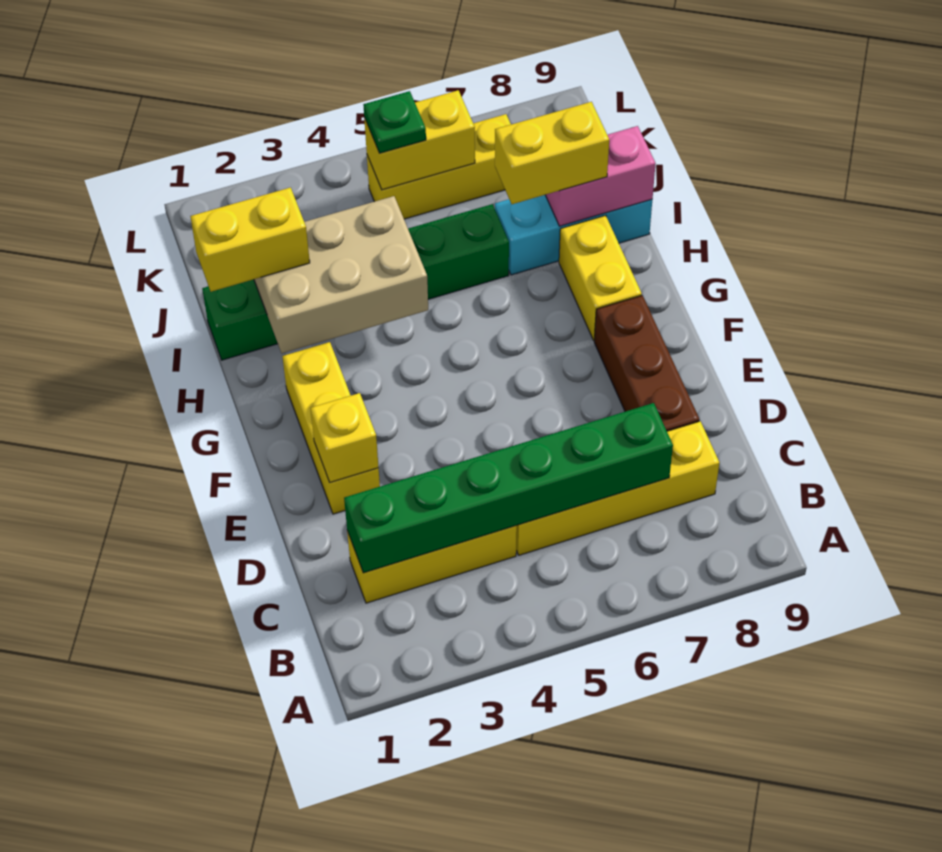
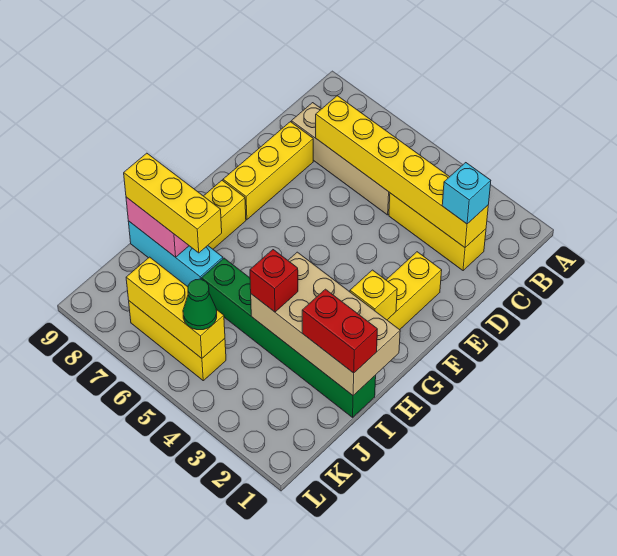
green 1x6 brick [344,403,673,573] -> yellow 1x6 brick [316,96,488,247]
none -> cyan 1x1 brick [442,163,491,224]
yellow 1x4 brick [516,421,719,555] -> tan 1x4 brick [291,103,390,215]
brown 1x3 brick [594,295,699,431] -> yellow 1x3 brick [223,122,313,219]
yellow 1x1 brick [311,393,379,482] -> yellow 1x1 brick moved to [350,270,397,320]
tan 2x3 brick [254,196,428,353] -> tan 2x4 brick [251,252,400,396]
yellow 1x2 brick [190,188,310,292] -> red 1x2 brick [302,289,377,373]
none -> red 1x1 brick [250,250,298,312]
yellow 1x2 brick [495,102,609,204] -> yellow 1x3 brick [124,153,222,253]
yellow 1x2 brick [364,90,475,190] -> yellow 1x3 brick [126,257,225,358]
green 1x1 plate [363,91,426,153] -> green 1x1 cone [183,279,217,330]

